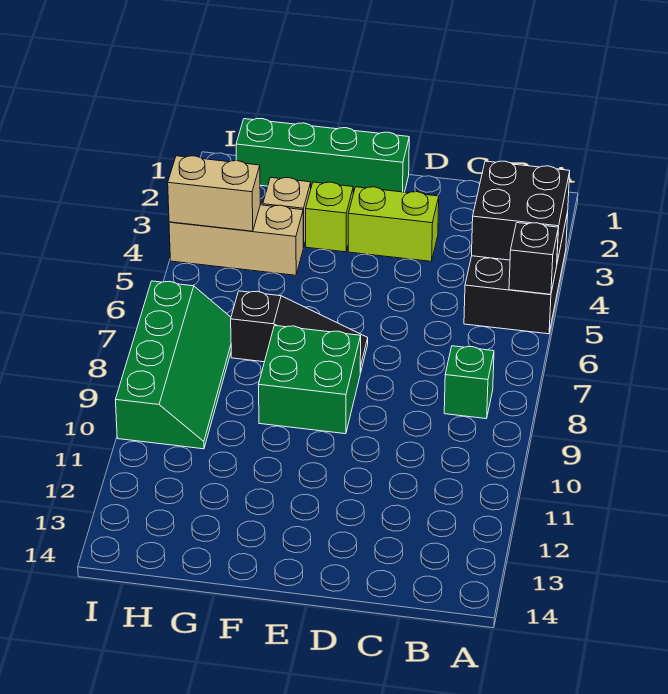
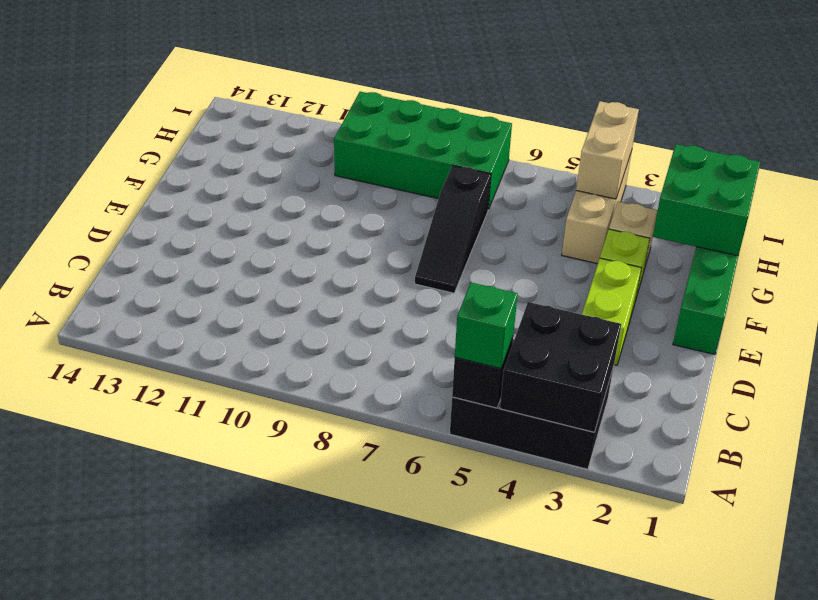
green 1x1 brick [444,346,494,419] -> green 1x1 brick moved to [455,282,518,369]
green 2x2 brick [258,326,361,434] -> green 2x2 brick moved to [653,144,760,256]
green 2x4 slope [116,281,231,449] -> green 2x4 brick [334,92,512,209]

